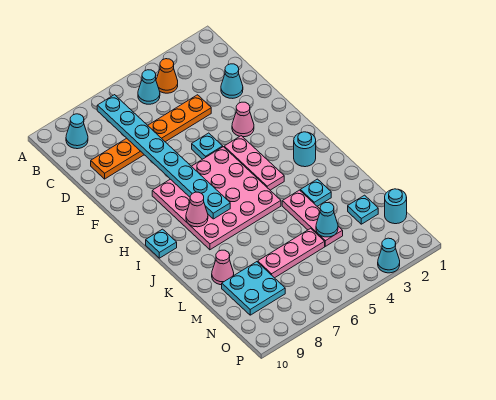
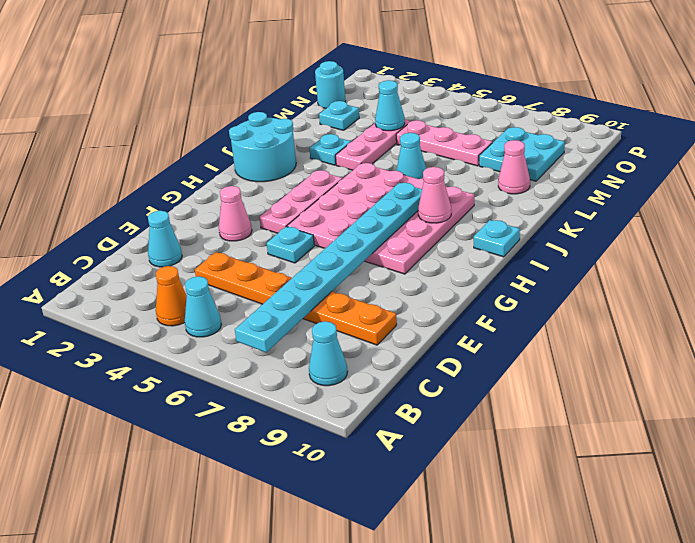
cyan 1x1 round brick [294,132,316,167] -> cyan 2x2 round brick [229,112,296,182]
cyan 1x1 cone [378,238,400,273] -> cyan 1x1 cone moved to [396,133,426,179]

